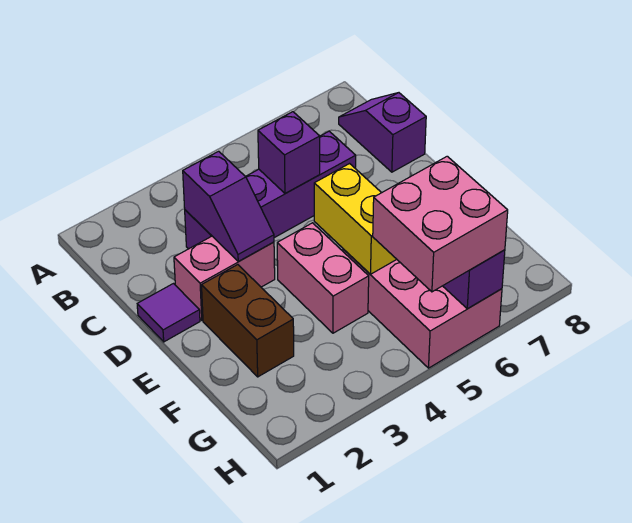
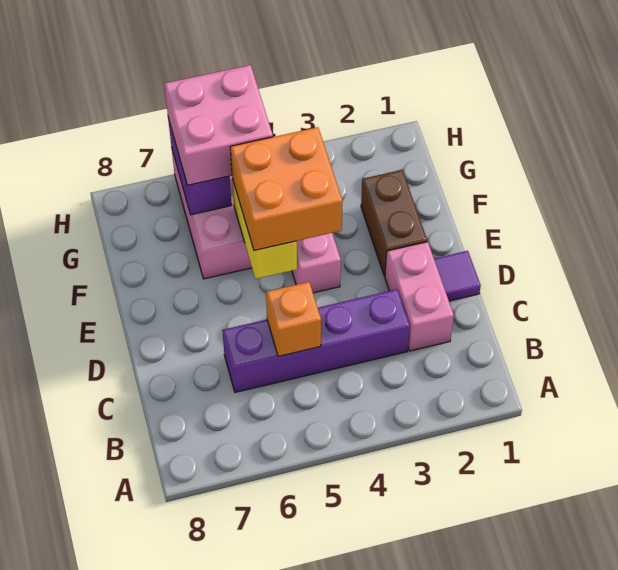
purple 1x2 slope [339,93,426,172] -> none
purple 1x2 slope [183,151,274,262] -> none
purple 1x1 brick [258,112,320,194] -> orange 1x1 brick [266,282,321,356]
pink 1x2 brick [174,236,275,320] -> pink 1x2 brick turned to [385,242,454,351]
none -> orange 2x2 brick [230,127,342,250]

